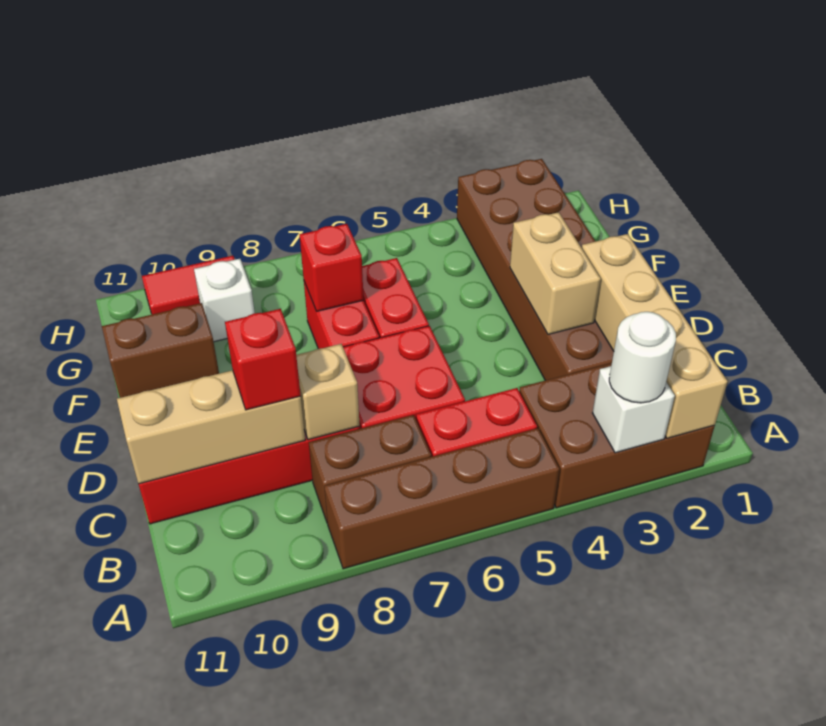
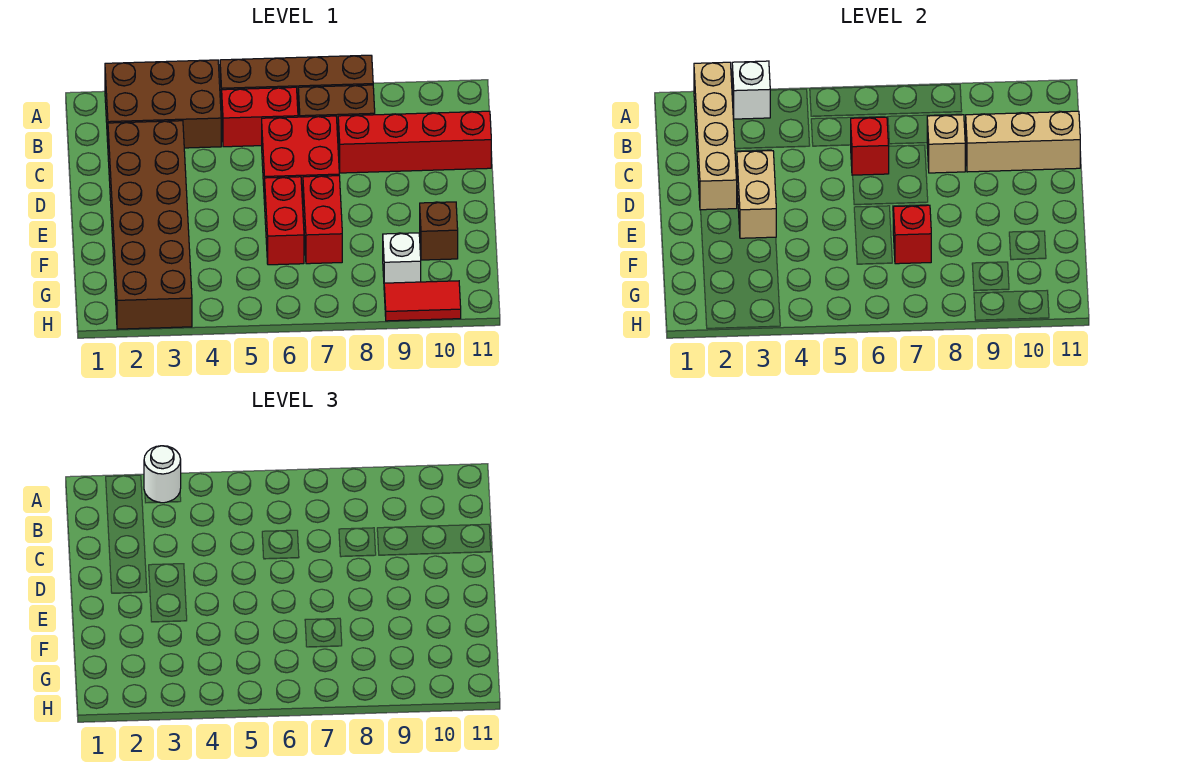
red 1x1 brick [225,309,301,410] -> red 1x1 brick moved to [851,117,889,175]
brown 1x2 brick [102,303,219,398] -> brown 1x1 brick [420,202,458,260]

